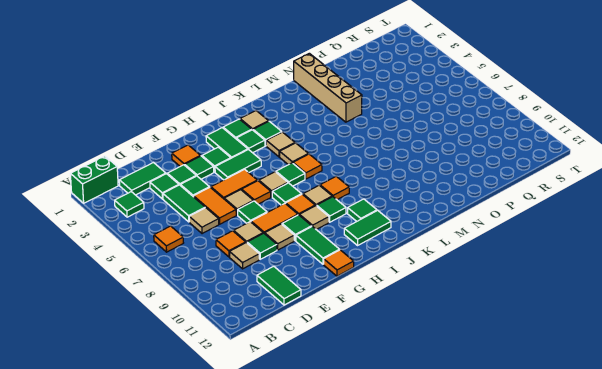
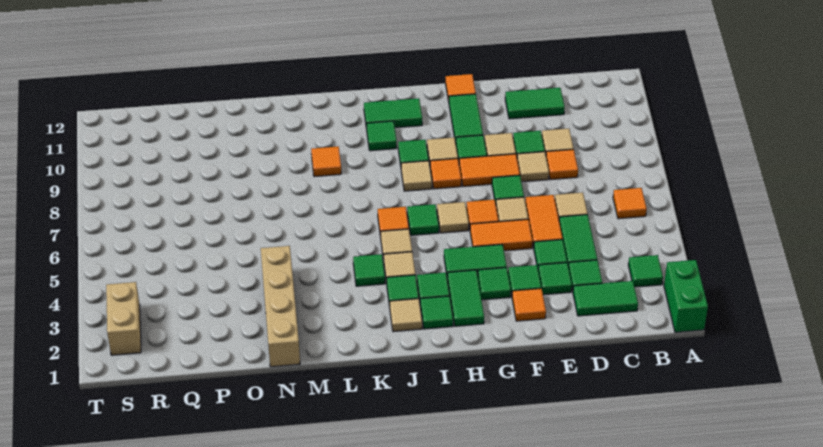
green 1x2 brick [70,156,118,203] -> green 1x2 brick turned to [664,260,708,332]
green 1x2 tile [257,266,301,305] -> green 1x2 tile turned to [505,88,565,119]
green 1x1 tile [272,183,302,205] -> green 1x1 tile moved to [353,254,385,286]
orange 1x1 tile [320,176,349,200] -> orange 1x1 tile moved to [311,146,341,177]
none -> tan 1x2 brick [106,282,141,355]

